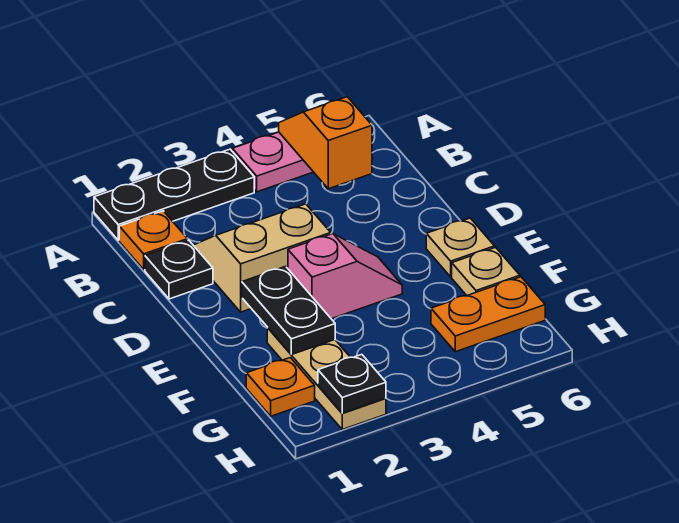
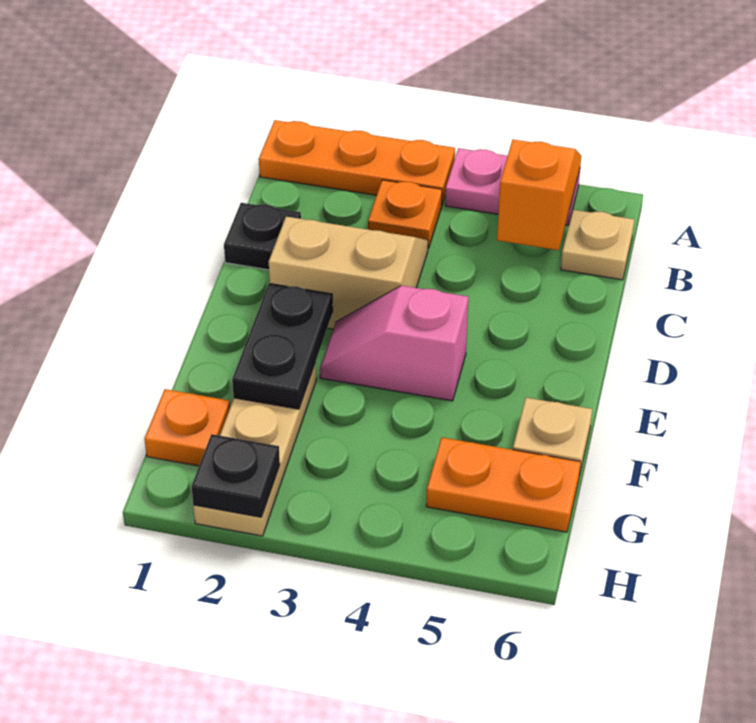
black 1x3 plate [94,149,254,240] -> orange 1x3 plate [259,120,455,204]
orange 1x1 plate [119,211,188,270] -> orange 1x1 plate moved to [368,180,442,249]
pink 1x2 slope [288,234,402,319] -> pink 1x2 slope turned to [320,286,468,401]
tan 1x1 plate [426,218,495,277] -> tan 1x1 plate moved to [561,210,634,280]

